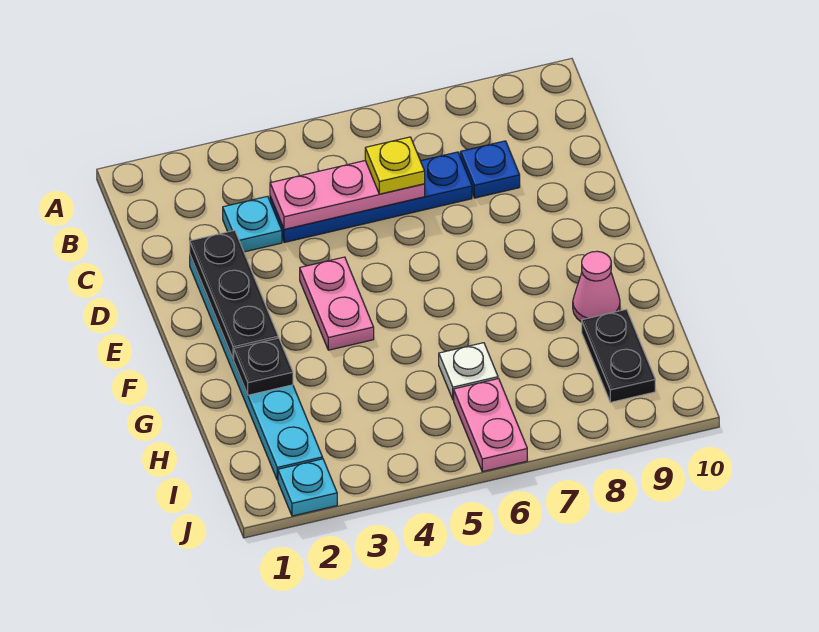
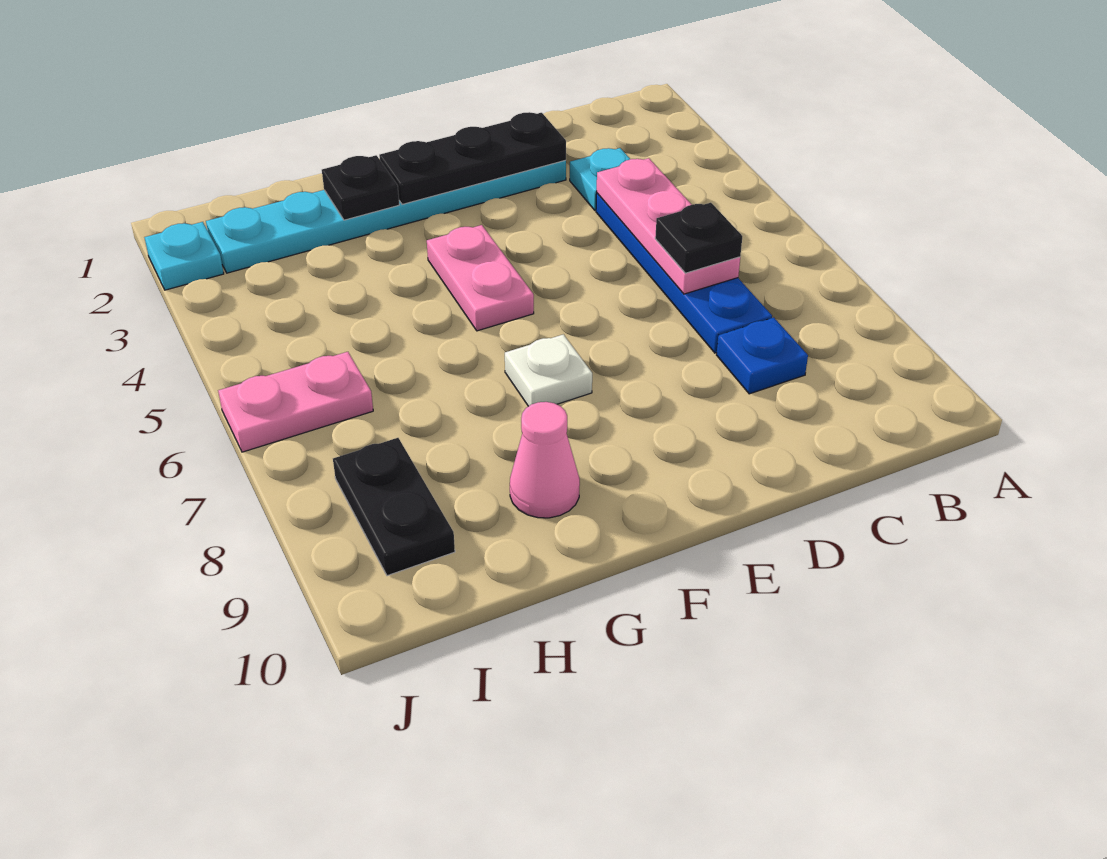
yellow 1x1 plate [365,137,425,194] -> black 1x1 plate [655,203,742,273]
pink 1x2 plate [300,257,374,350] -> pink 1x2 plate turned to [427,225,534,331]
white 1x1 plate [439,343,498,400] -> white 1x1 plate moved to [505,334,592,406]
black 1x2 plate [582,309,655,402] -> black 1x2 plate turned to [333,438,455,576]

